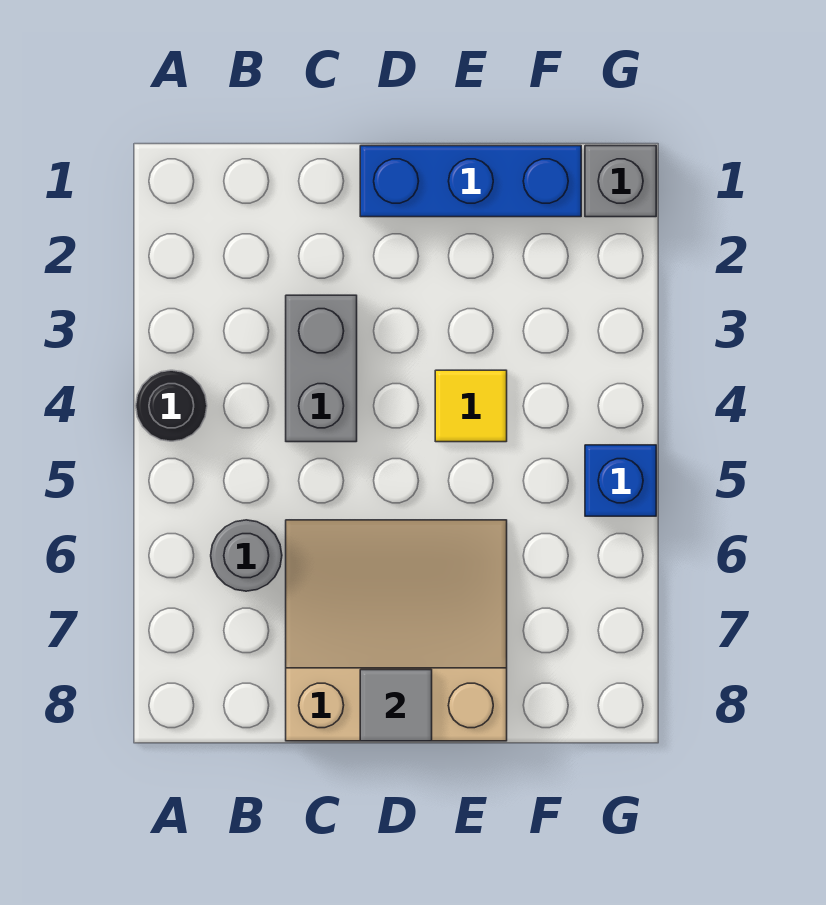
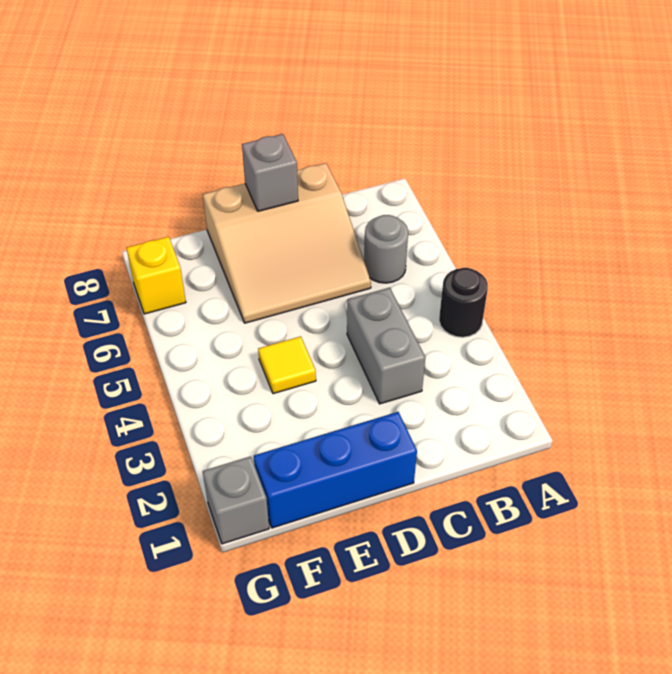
grey 1x1 tile [360,670,432,741] -> grey 1x1 brick [242,134,298,211]
blue 1x1 brick [585,445,656,516] -> none
none -> yellow 1x1 brick [127,237,186,314]

